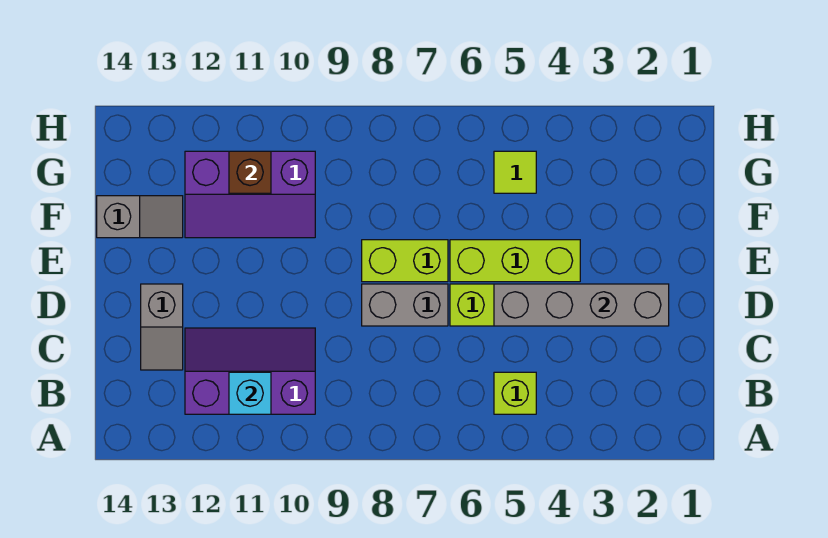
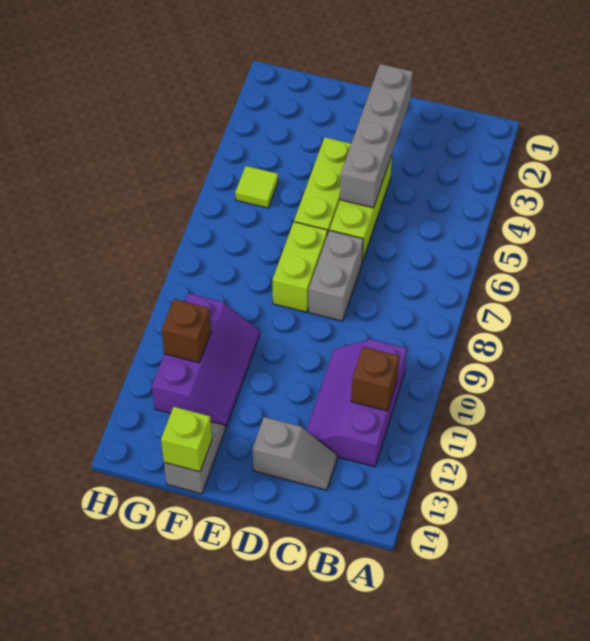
lime 1x1 brick [494,372,536,414] -> lime 1x1 brick moved to [161,407,212,472]
cyan 1x1 brick [229,372,271,414] -> brown 1x1 brick [351,347,399,411]

